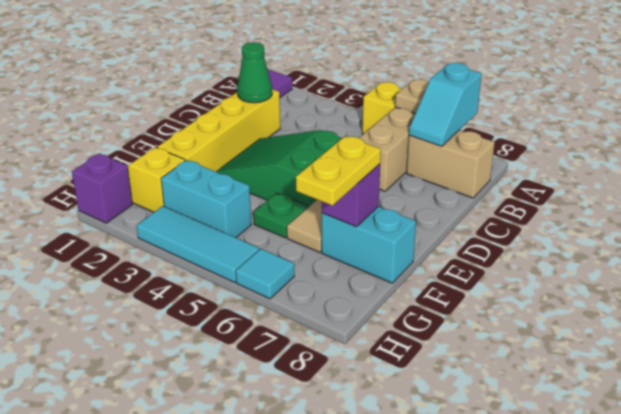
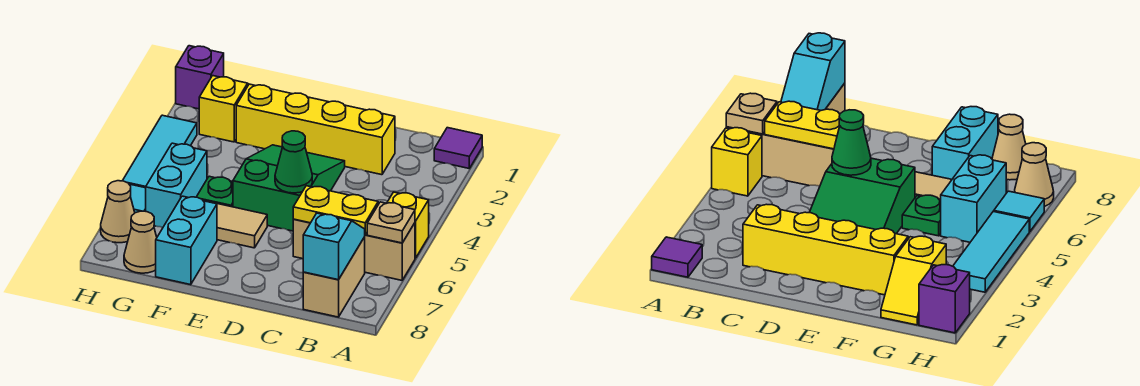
cyan 1x2 slope [409,63,481,146] -> cyan 1x2 slope turned to [303,213,365,280]
green 1x1 cone [237,42,272,103] -> green 1x1 cone moved to [275,131,312,193]
purple 1x1 brick [322,164,380,227] -> none
yellow 1x2 plate [296,136,381,206] -> yellow 1x2 plate moved to [293,186,378,235]
cyan 1x2 brick [161,160,251,238] -> cyan 1x2 brick moved to [146,143,207,228]
none -> tan 1x1 cone [124,211,157,273]
none -> tan 1x1 cone [101,181,135,243]

